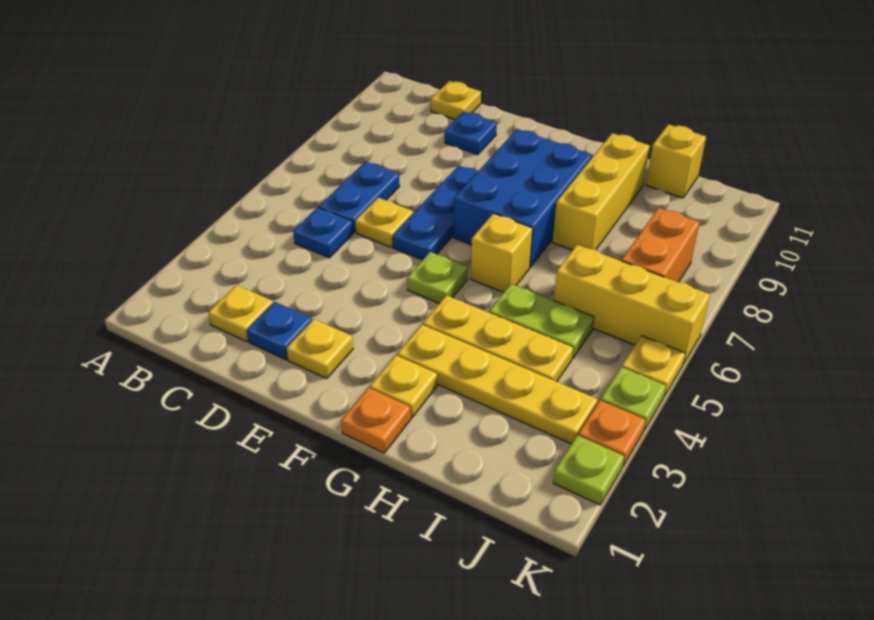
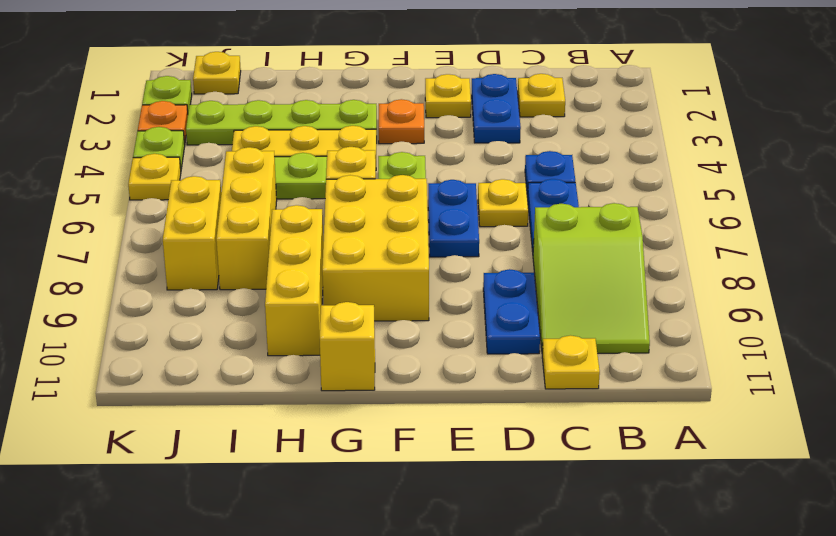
none -> lime 2x3 slope [533,203,650,353]
blue 1x1 plate [247,302,312,360] -> blue 1x2 plate [472,74,521,143]
blue 1x1 plate [445,111,497,155] -> blue 1x2 plate [483,269,540,354]
blue 1x3 plate [393,165,477,260] -> blue 1x2 plate [428,180,479,257]
blue 2x3 brick [454,129,592,267] -> yellow 2x3 brick [322,175,429,321]
orange 1x1 plate [341,388,411,453] -> orange 1x1 plate moved to [379,99,424,144]
yellow 1x1 plate [370,355,437,418] -> yellow 1x1 plate moved to [193,52,241,94]
yellow 1x4 plate [397,325,598,444] -> lime 1x4 plate [186,100,377,145]
yellow 1x3 brick [554,245,710,364] -> yellow 1x3 brick turned to [216,147,277,290]
yellow 1x1 brick [646,124,706,198] -> yellow 1x1 brick moved to [320,302,375,391]
orange 1x2 brick [622,208,700,282] -> yellow 1x2 brick [163,176,221,290]

